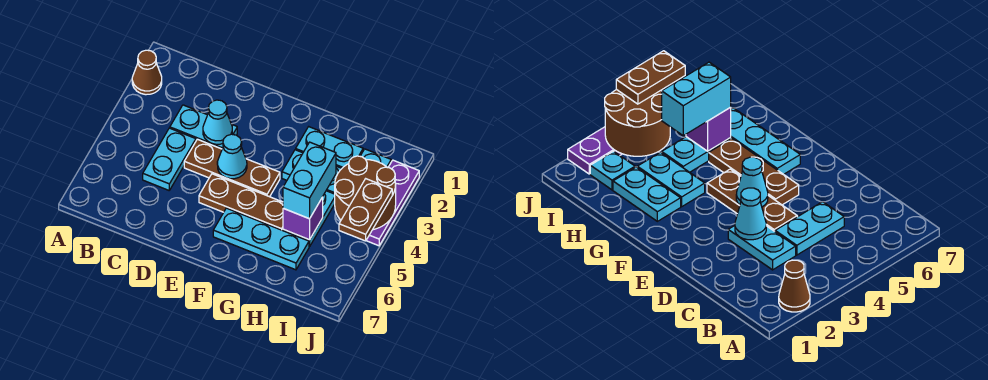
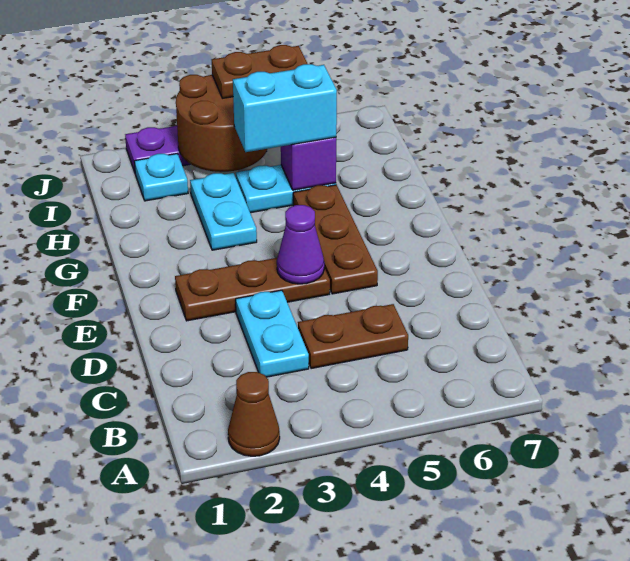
cyan 1x2 plate [143,128,196,190] -> brown 1x2 plate [298,304,408,369]
cyan 1x1 cone [203,100,232,144] -> none
brown 1x3 plate [184,139,280,197] -> brown 1x3 plate turned to [175,258,330,321]
cyan 1x1 cone [217,134,247,179] -> purple 1x1 cone [277,205,324,284]
cyan 1x3 plate [213,208,309,270] -> none
cyan 1x2 plate [296,127,363,168] -> none

